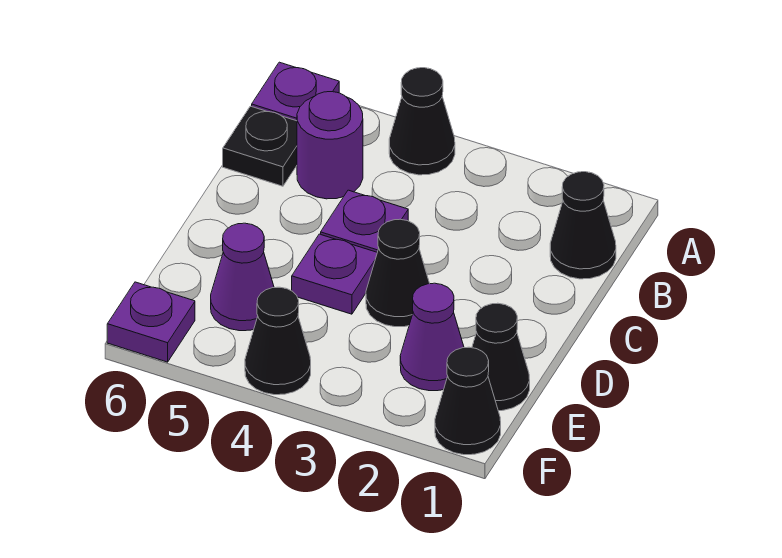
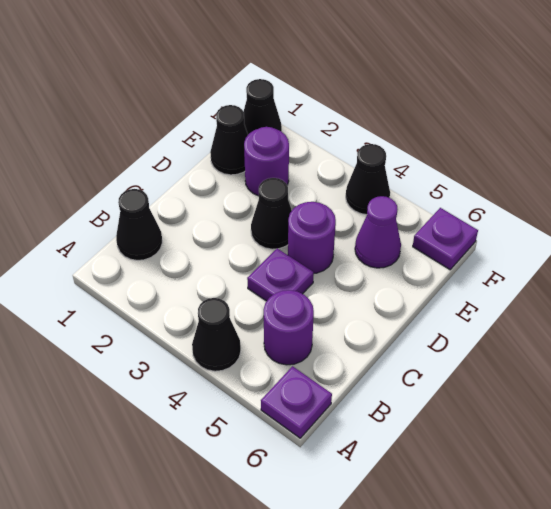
black 1x1 plate [223,106,297,186] -> none
purple 1x1 plate [292,234,377,314] -> purple 1x1 round brick [288,202,336,273]
purple 1x1 cone [400,283,464,391] -> purple 1x1 round brick [244,127,289,196]

